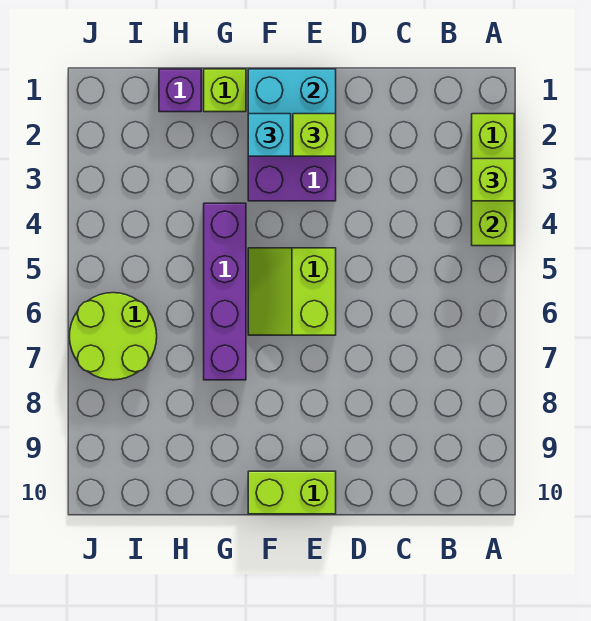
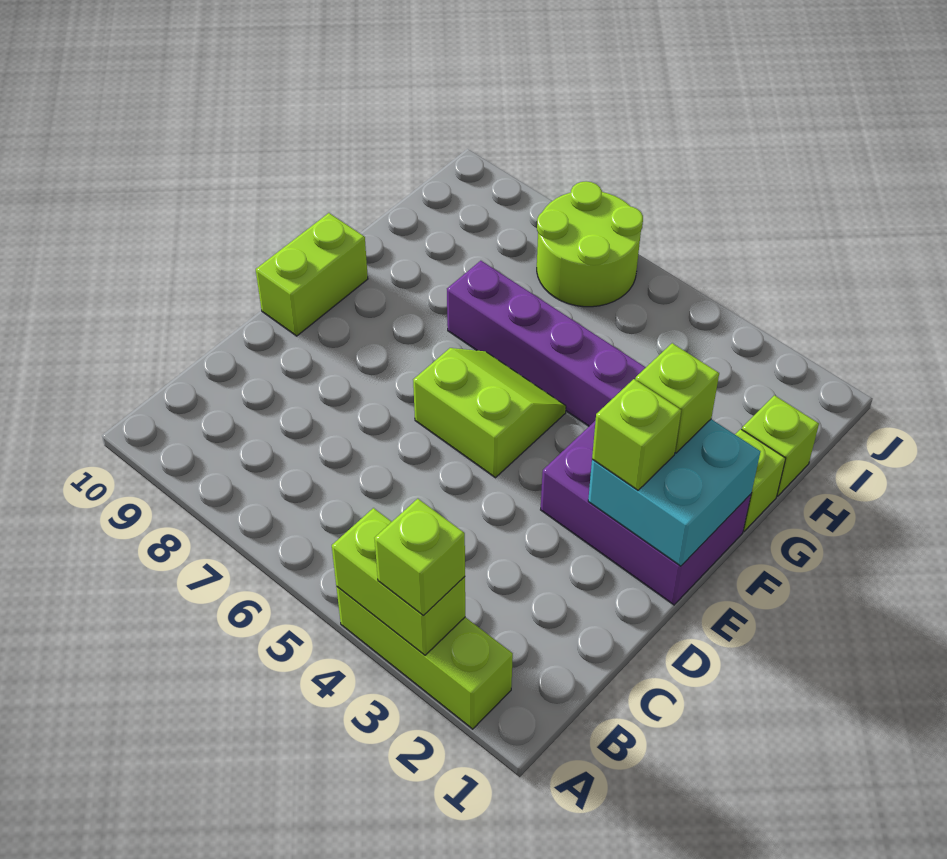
cyan 1x1 brick [248,114,291,156] -> lime 1x1 brick [635,343,719,453]
purple 1x1 brick [159,69,201,112] -> lime 1x1 brick [742,395,819,496]

